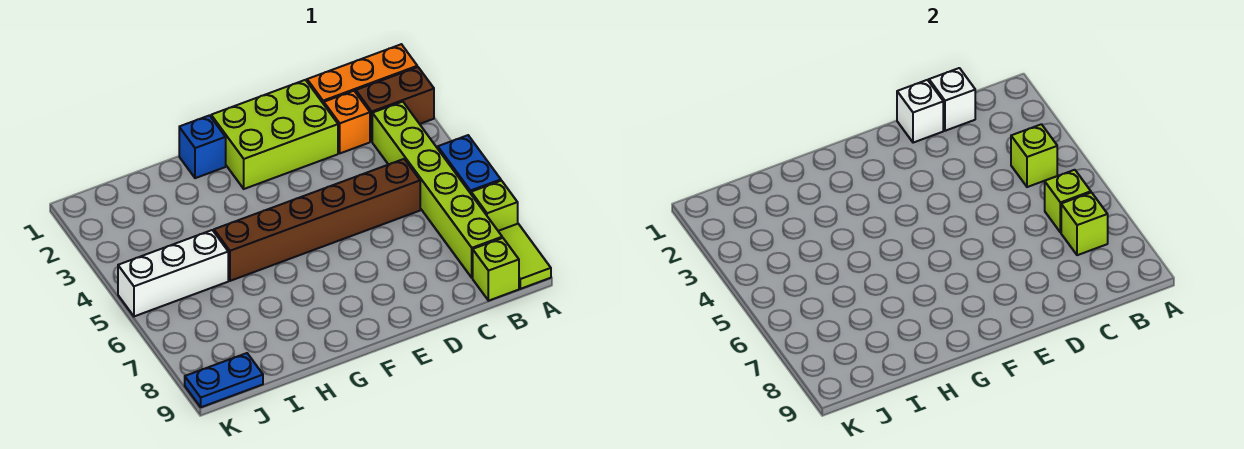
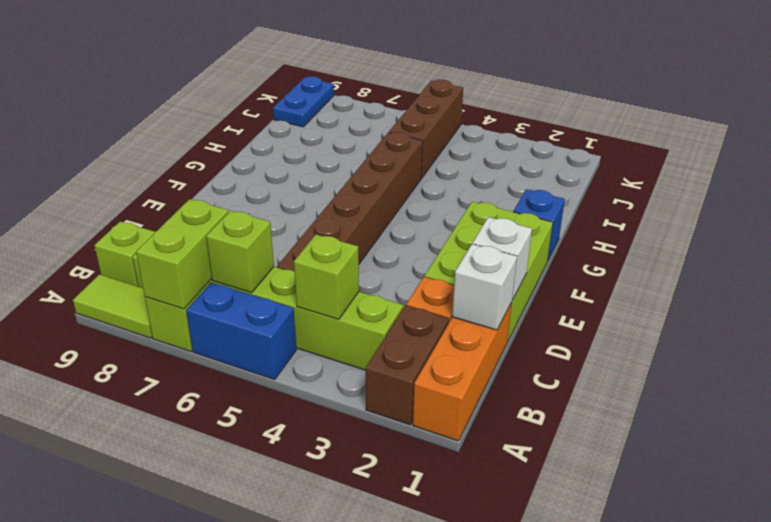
lime 1x1 brick [1061,193,1108,255] -> lime 1x2 brick [136,199,228,309]
white 1x3 brick [118,230,228,316] -> brown 1x3 brick [389,79,463,178]

